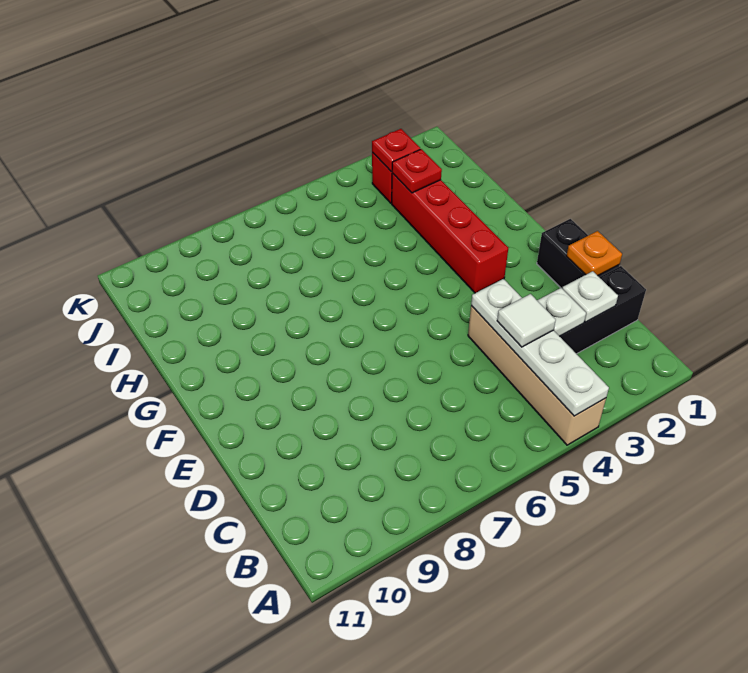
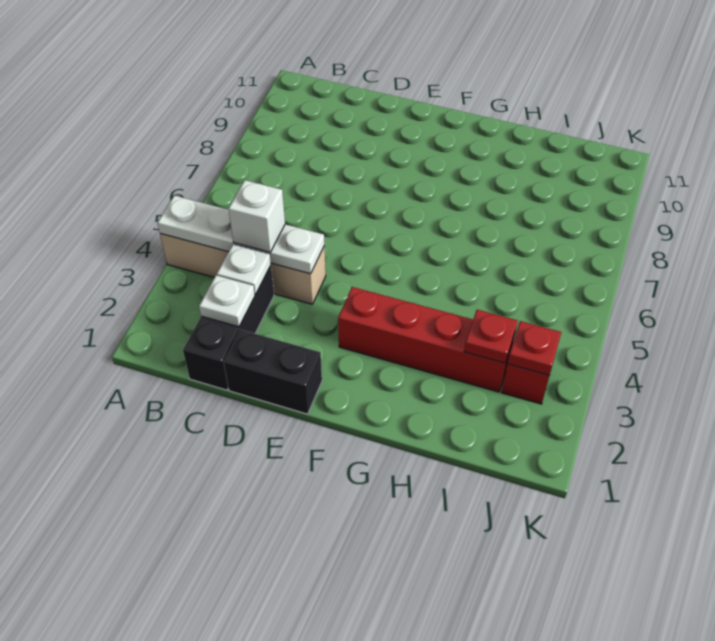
white 1x1 tile [497,294,556,347] -> white 1x1 brick [228,180,285,252]
orange 1x1 plate [567,231,622,276] -> none

